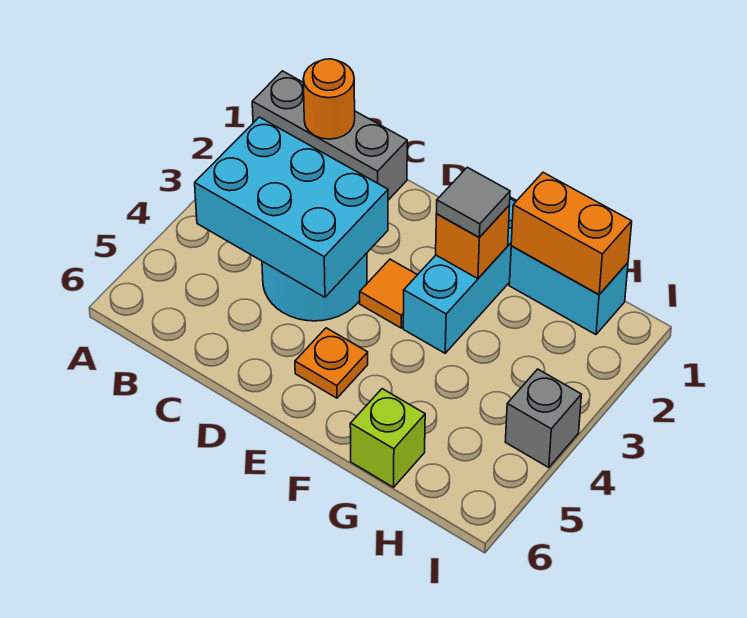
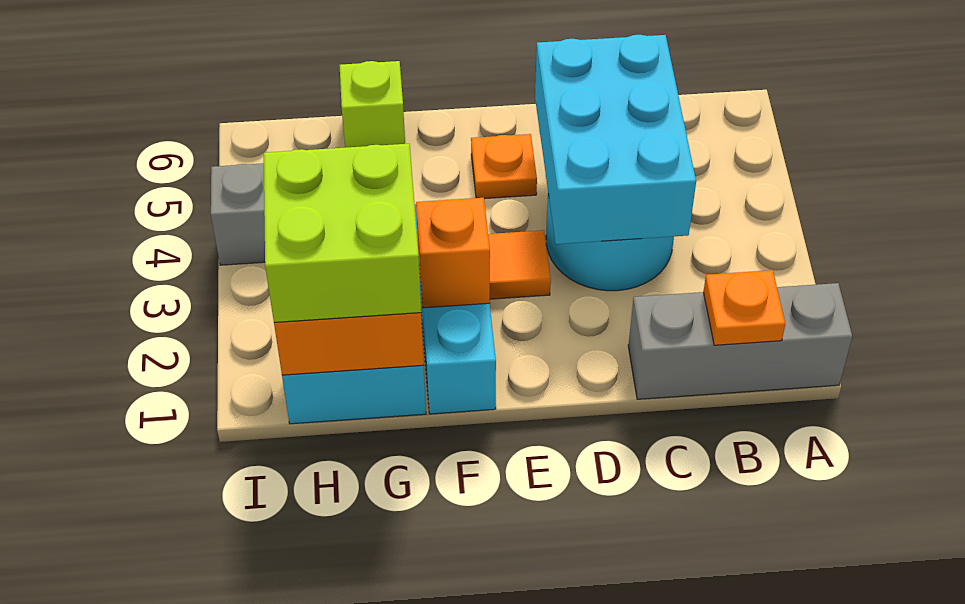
orange 1x1 round brick [303,59,355,139] -> orange 1x1 plate [703,270,785,345]
cyan 2x3 brick [195,117,388,297] -> cyan 2x3 brick turned to [535,35,696,244]
grey 1x1 tile [437,167,510,237] -> none
none -> lime 2x2 brick [264,144,421,322]

